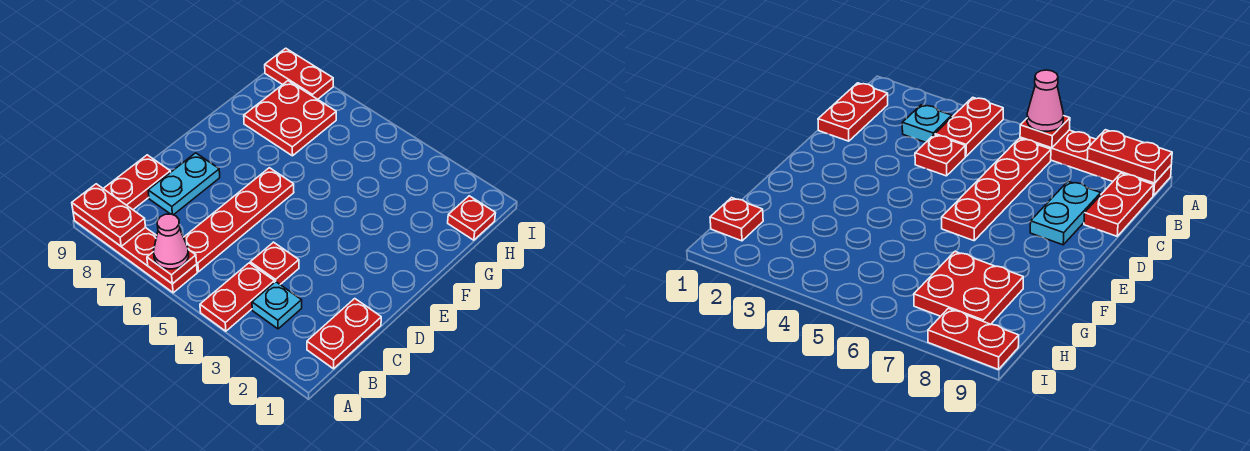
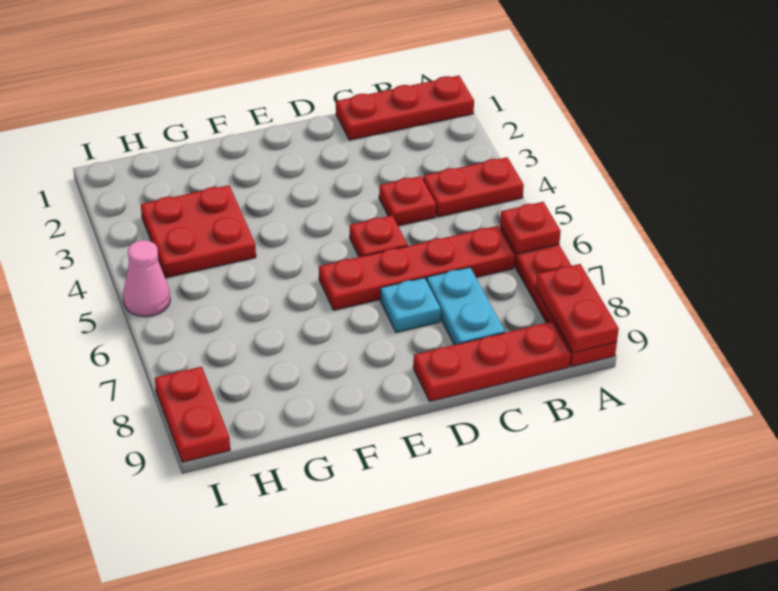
pink 1x1 cone [154,214,189,269] -> pink 1x1 cone moved to [123,240,170,317]
red 1x2 plate [307,299,381,369] -> red 1x3 plate [336,76,474,140]
cyan 1x1 plate [252,282,302,329] -> cyan 1x1 plate moved to [380,278,441,333]
red 1x2 plate [103,155,171,210] -> red 1x3 plate [413,322,570,401]
cyan 1x2 plate [148,153,220,215] -> cyan 1x2 plate turned to [427,267,505,345]
red 2x2 plate [244,81,336,156] -> red 2x2 plate moved to [141,185,256,278]
red 1x1 plate [448,196,495,240] -> red 1x1 plate moved to [350,216,408,257]

